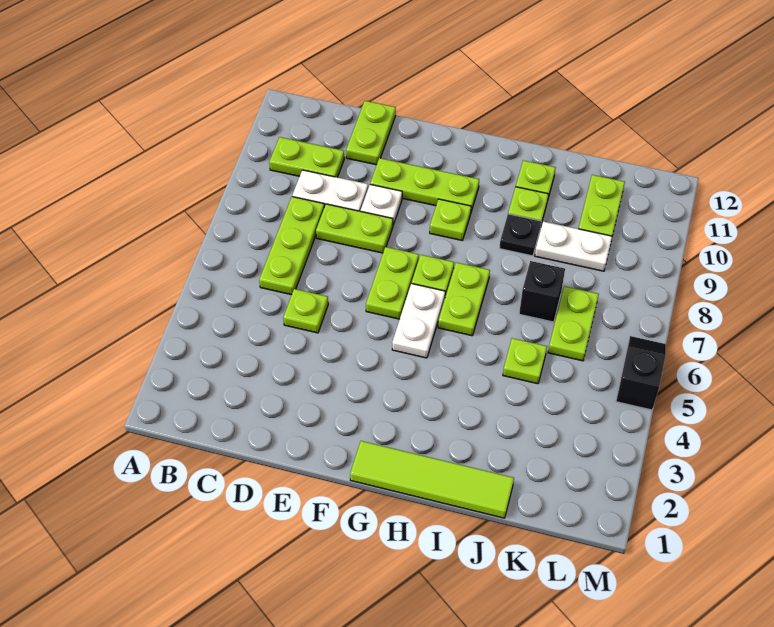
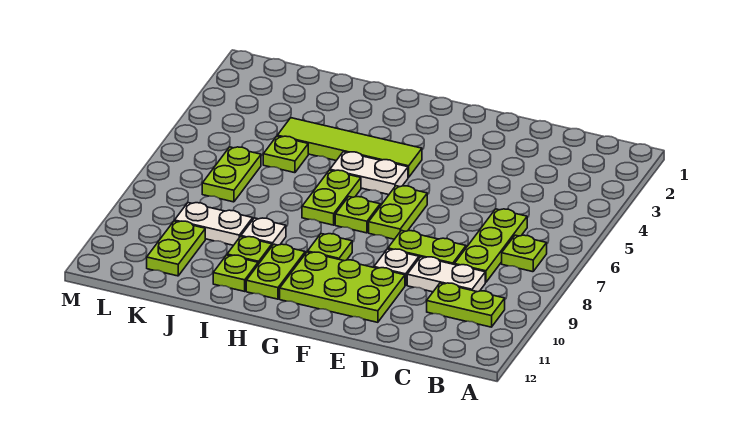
lime 1x1 plate [283,289,328,333] -> lime 1x1 plate moved to [502,235,547,272]
lime 1x2 plate [346,101,396,165] -> lime 1x2 plate moved to [246,244,305,299]
lime 1x3 plate [370,158,479,212] -> lime 2x3 plate [280,252,405,322]
lime 1x4 tile [350,441,514,518] -> lime 1x4 tile moved to [277,118,422,177]
white 1x2 plate [392,283,445,358] -> white 1x2 plate turned to [330,152,408,195]
black 1x1 plate [499,214,541,256] -> white 1x1 plate [241,218,286,246]
black 1x1 brick [519,261,565,322] -> none
black 1x2 slope [616,336,666,410] -> none

